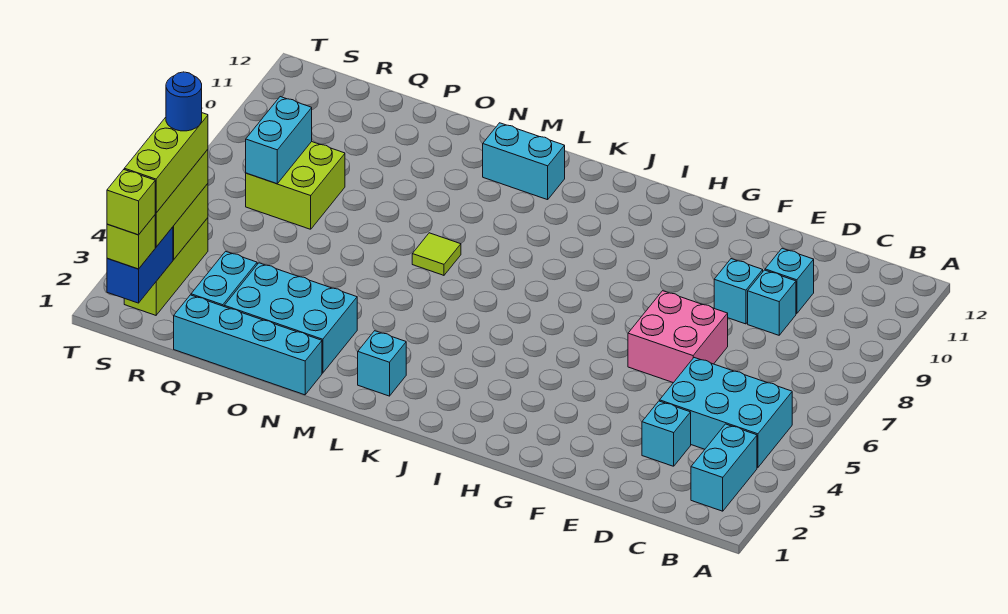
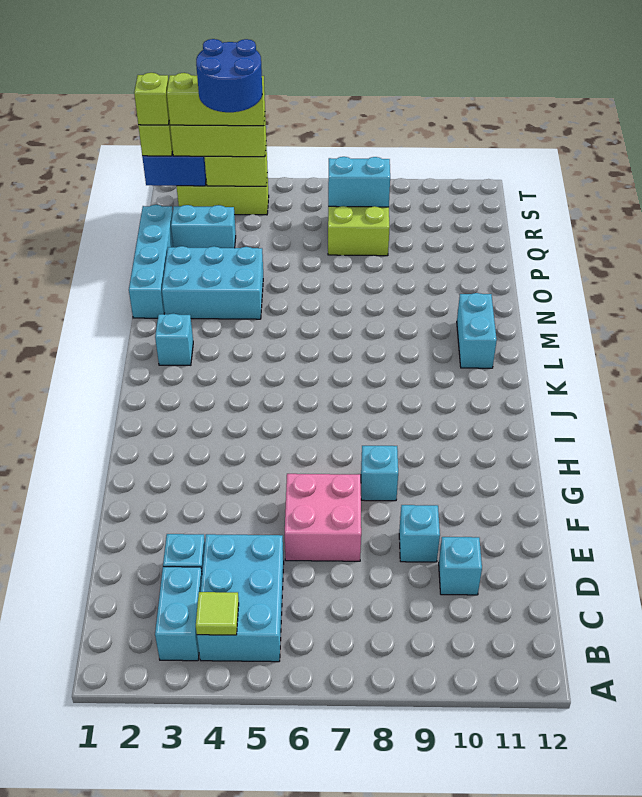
cyan 1x2 brick [691,424,757,511] -> cyan 1x2 brick turned to [155,567,202,661]
cyan 1x1 brick [748,270,796,335] -> cyan 1x1 brick moved to [361,446,398,501]
lime 1x1 tile [412,233,461,275] -> lime 1x1 tile moved to [196,592,239,635]
cyan 2x3 brick [224,263,357,373] -> cyan 2x3 brick turned to [162,246,263,319]
blue 1x1 round brick [166,72,202,131] -> blue 2x2 round brick [196,39,262,112]

